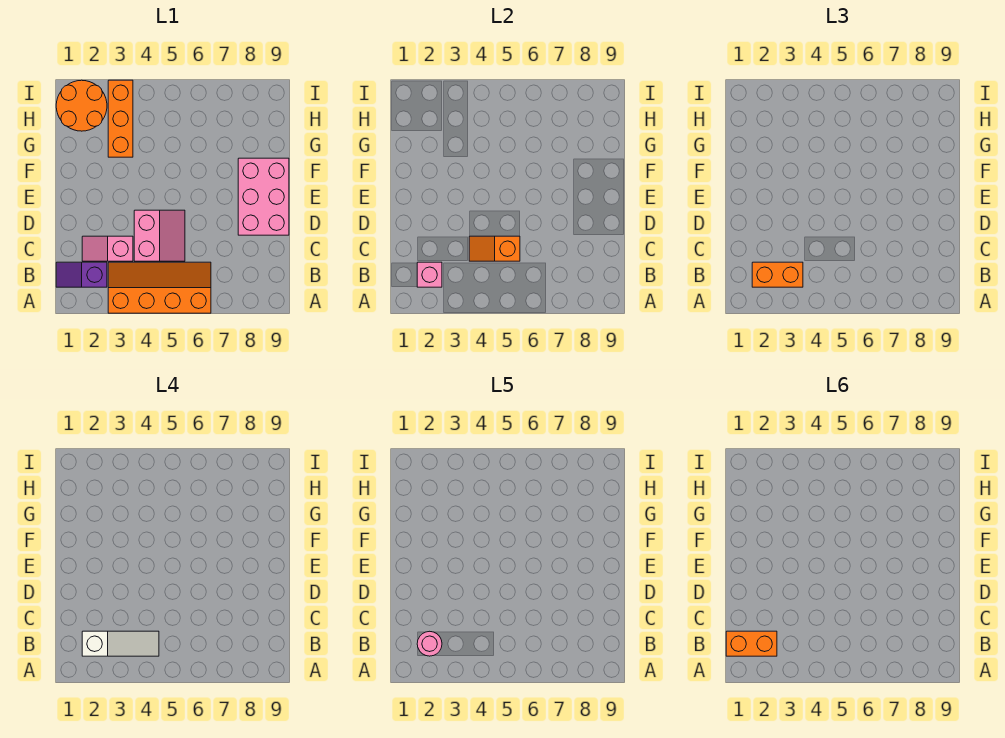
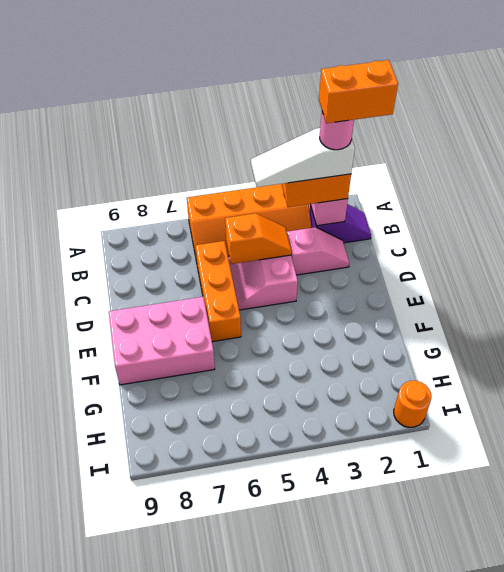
pink 2x3 brick [238,158,289,235] -> pink 2x3 brick turned to [109,297,215,385]
orange 1x3 brick [108,80,133,157] -> orange 1x3 brick moved to [196,241,241,342]
orange 2x2 round brick [56,80,107,131] -> orange 1x1 round brick [394,381,432,427]

